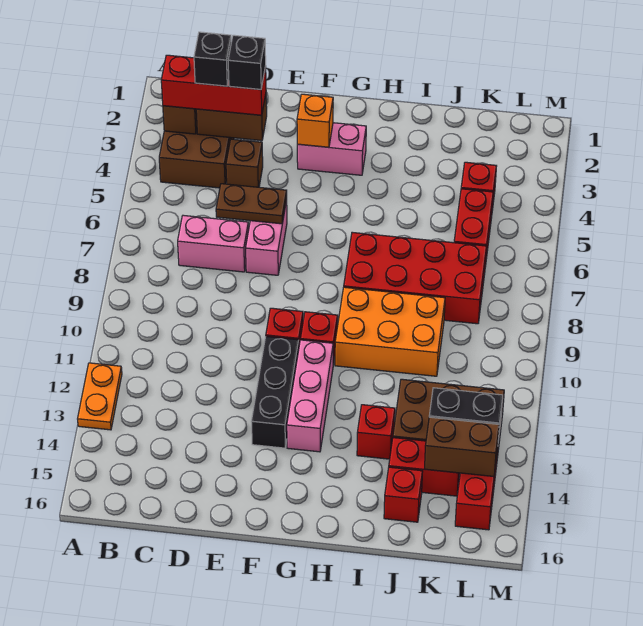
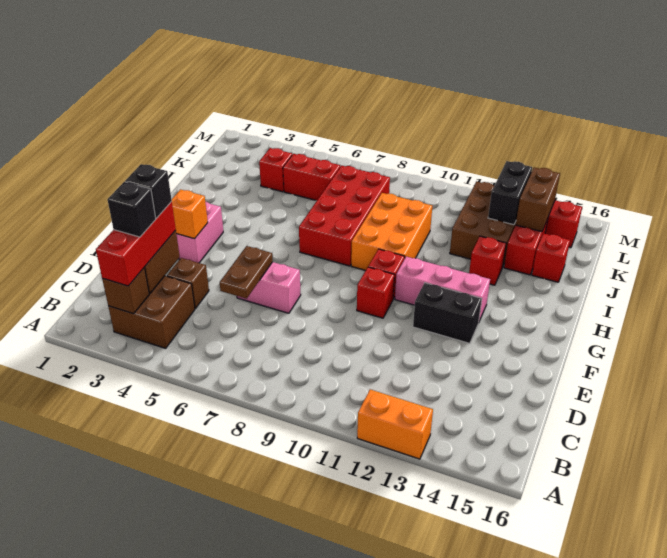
orange 1x2 plate [78,363,122,430] -> orange 1x2 brick [357,390,433,459]
pink 1x2 brick [178,215,249,272] -> none
black 1x3 brick [251,336,299,448] -> black 1x2 brick [413,283,482,343]

